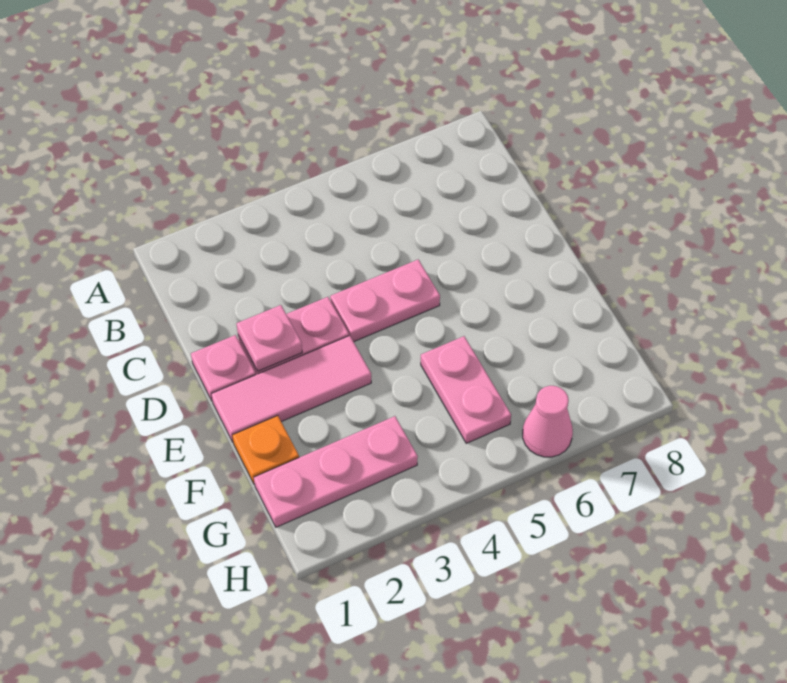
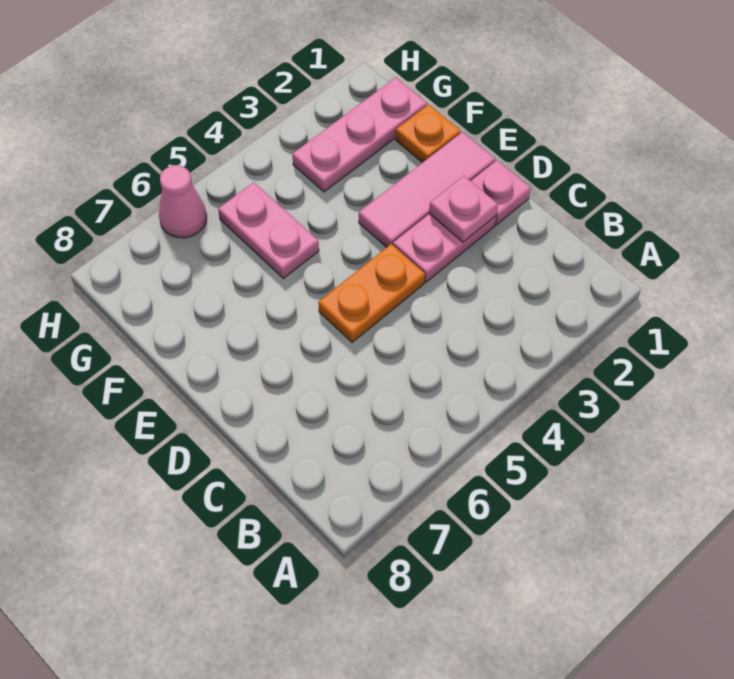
pink 1x2 plate [330,260,440,342] -> orange 1x2 plate [318,244,425,343]

